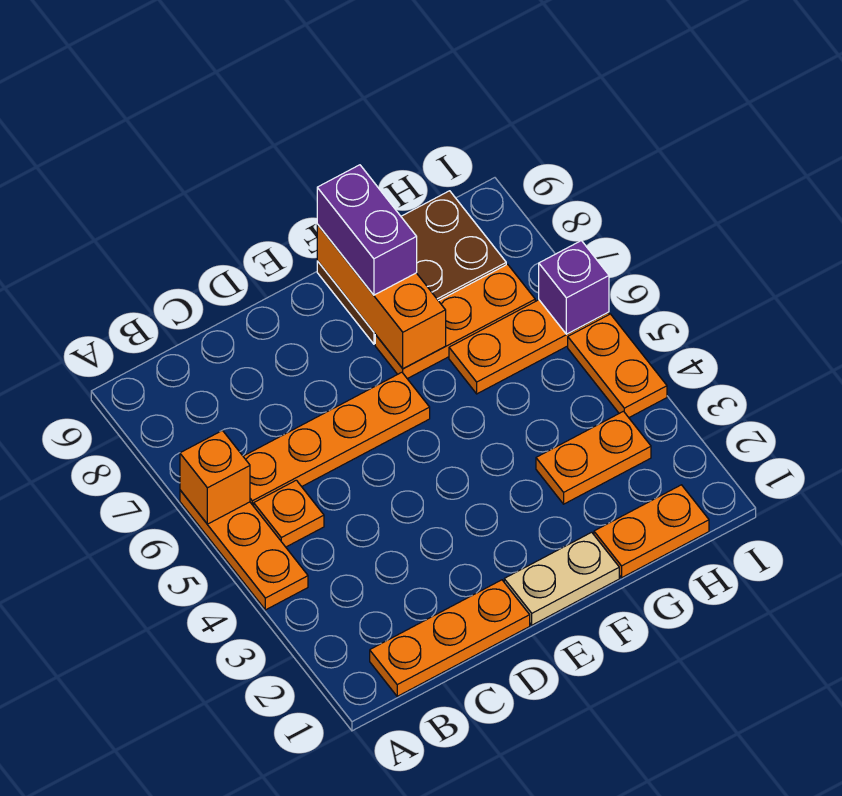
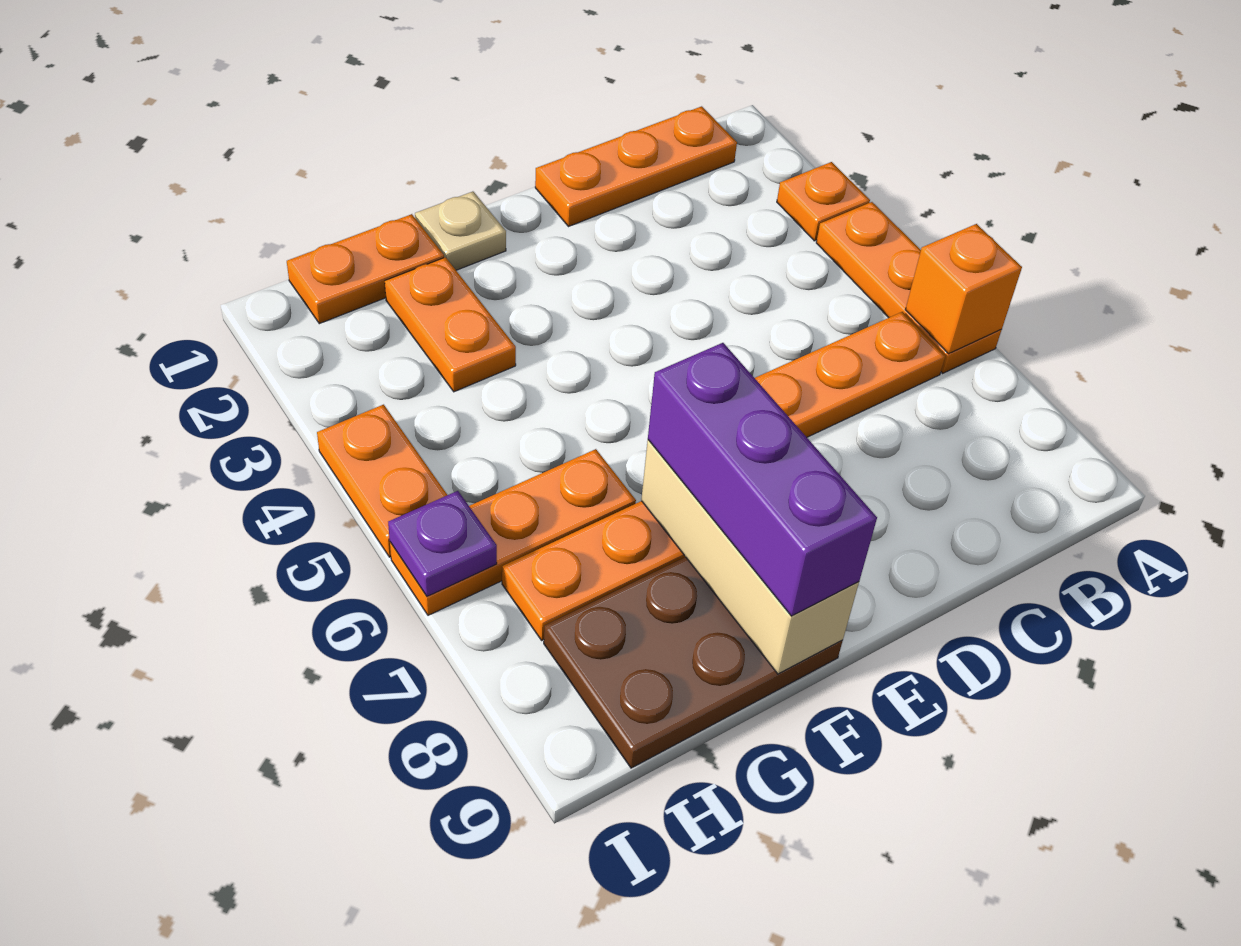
orange 1x1 plate [254,480,324,547] -> orange 1x1 plate moved to [777,162,870,241]
tan 1x2 plate [504,532,619,625] -> tan 1x1 plate [415,192,506,270]
orange 1x3 brick [317,224,446,369] -> tan 1x3 brick [641,440,859,674]
purple 1x2 brick [317,165,417,295] -> purple 1x3 brick [648,343,877,616]
orange 1x2 plate [536,411,651,504] -> orange 1x2 plate turned to [385,257,516,392]
purple 1x1 brick [539,241,609,334] -> purple 1x1 plate [388,491,497,596]

